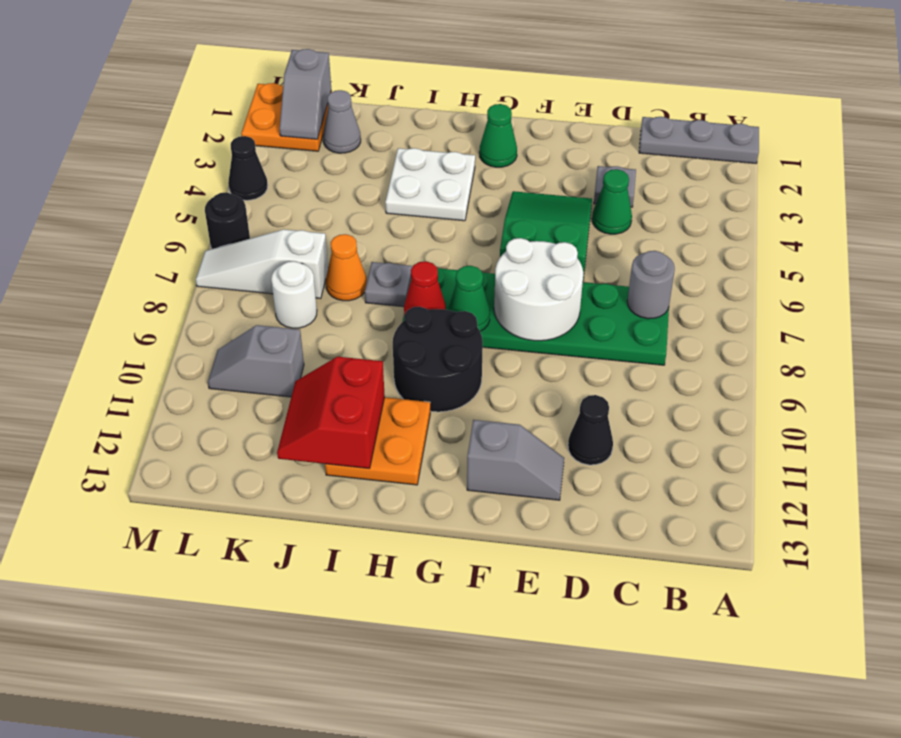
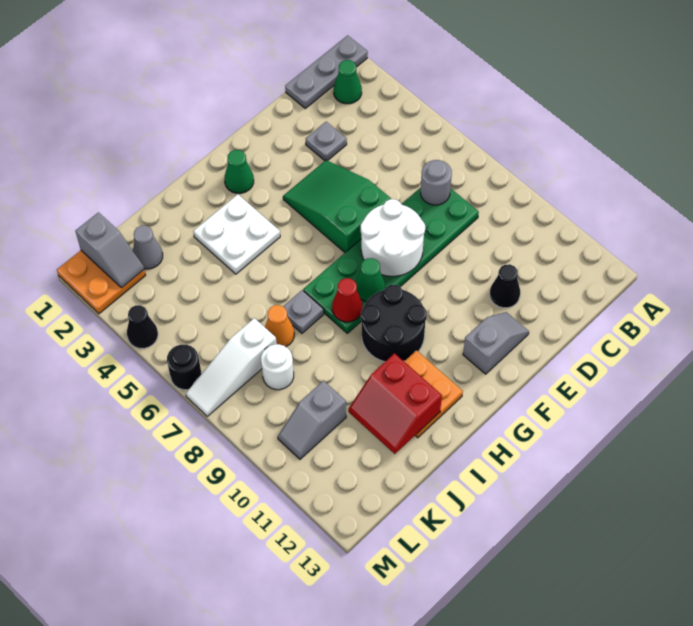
green 1x1 cone [592,169,632,234] -> green 1x1 cone moved to [334,60,362,104]

